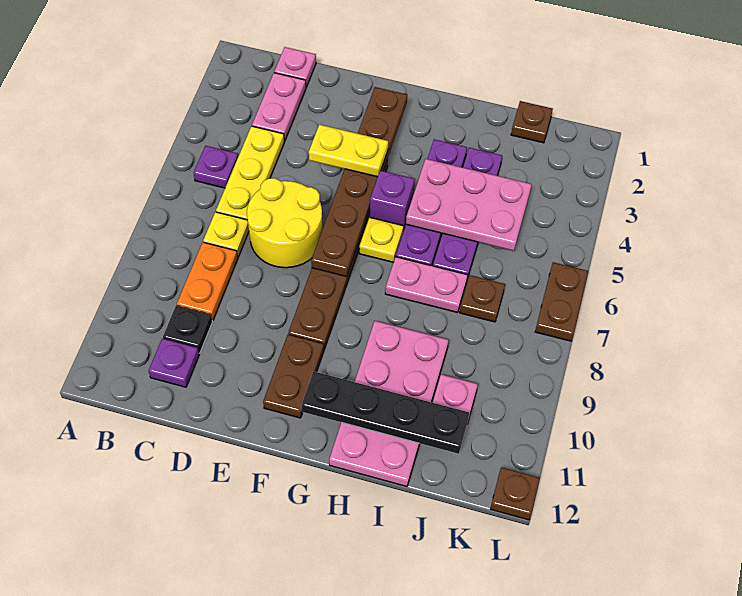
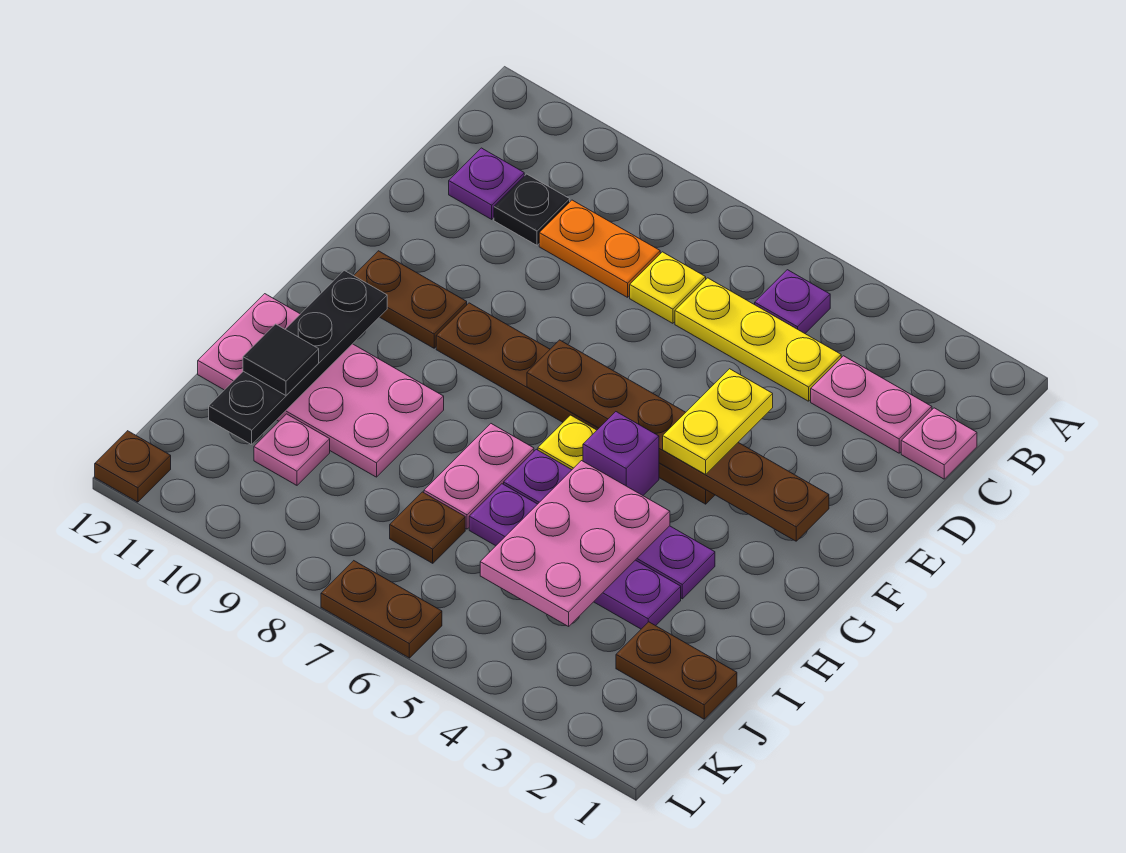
yellow 2x2 round brick [247,178,323,268] -> none
none -> black 1x1 tile [243,324,319,395]
brown 1x1 plate [511,101,553,143] -> brown 1x2 plate [616,622,737,719]

